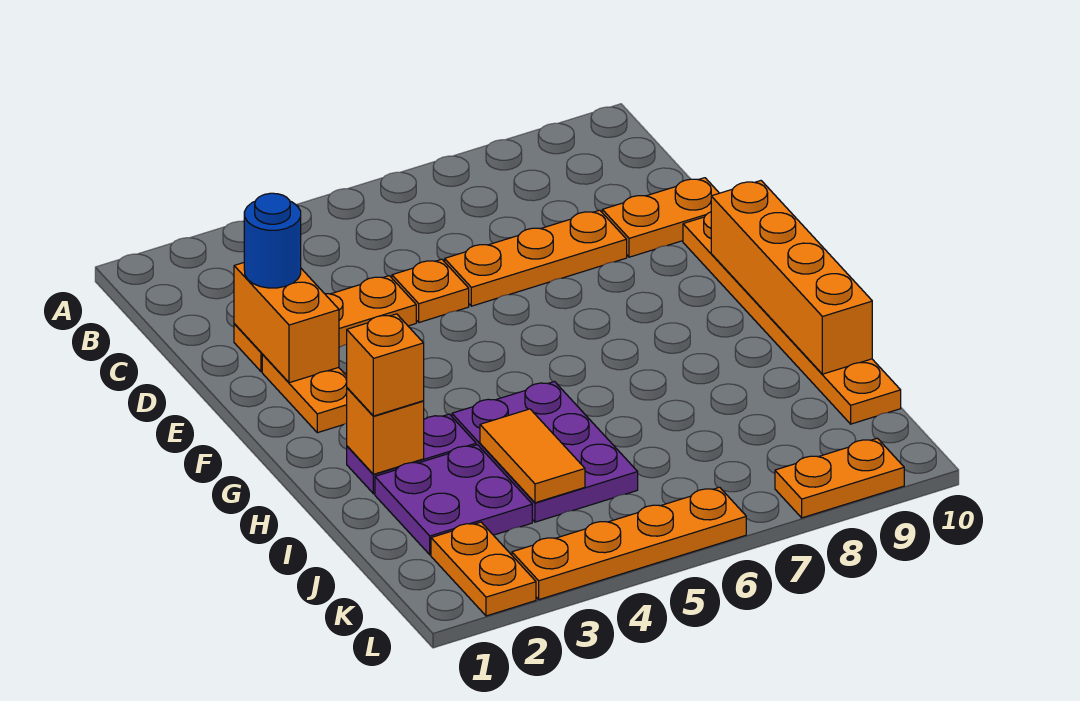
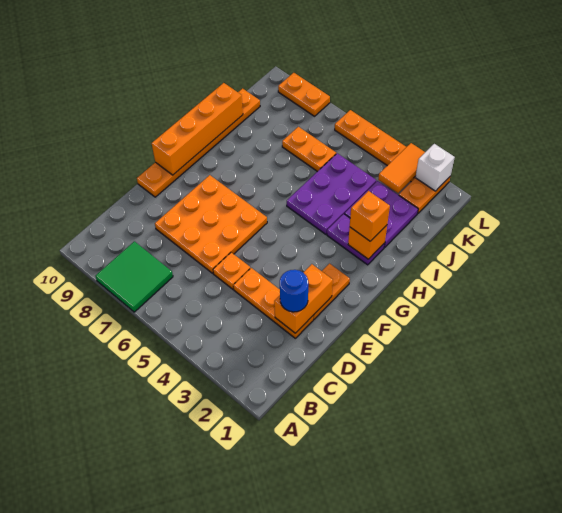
none -> green 2x2 tile [95,241,173,312]
orange 1x3 plate [445,210,627,306] -> orange 3x3 plate [155,175,267,273]
orange 1x2 plate [602,178,719,257] -> orange 1x2 plate moved to [282,127,336,172]
orange 1x2 tile [480,409,585,503] -> orange 1x2 tile moved to [378,143,425,193]
none -> white 1x1 brick [415,144,455,191]

